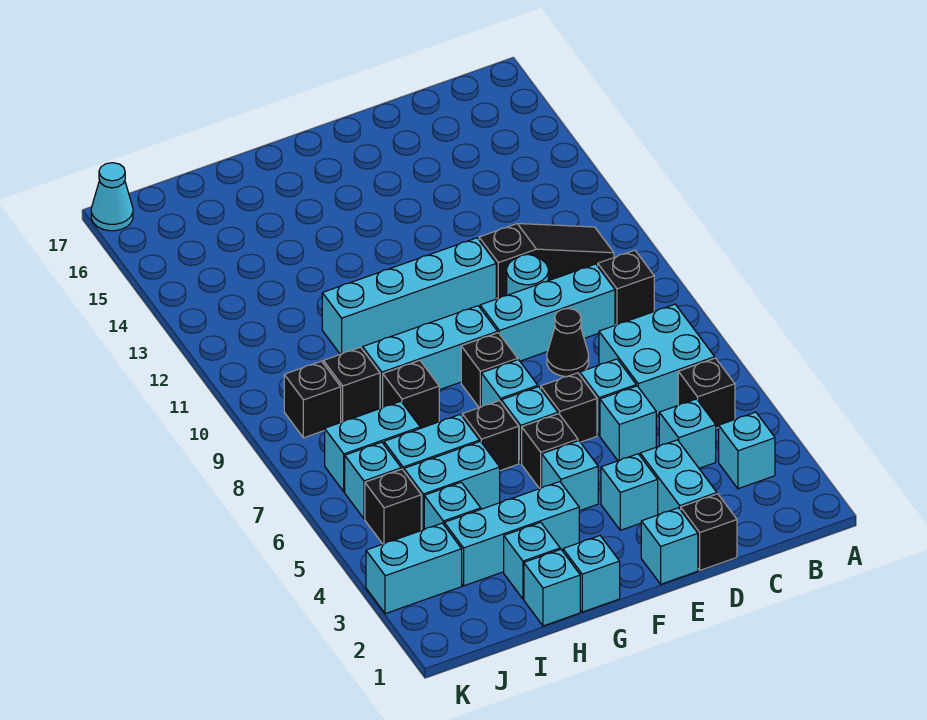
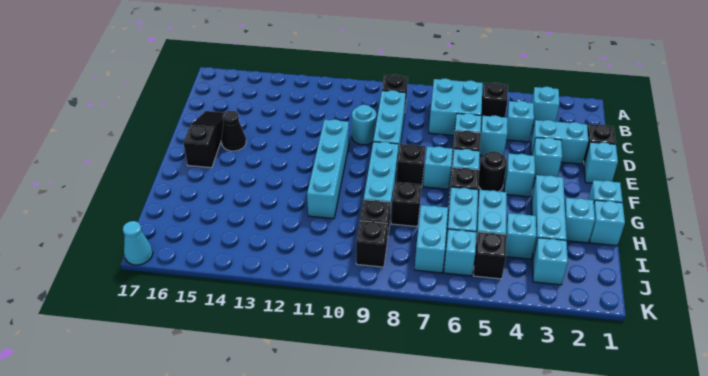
black 1x3 slope [479,224,614,299] -> black 1x3 slope moved to [183,111,225,168]
black 1x1 cone [547,308,589,377] -> black 1x1 cone moved to [221,111,246,151]
black 1x1 brick [522,414,578,489] -> black 1x1 round brick [478,151,507,191]
cyan 1x2 brick [366,523,462,614] -> cyan 1x1 brick [533,238,568,285]

